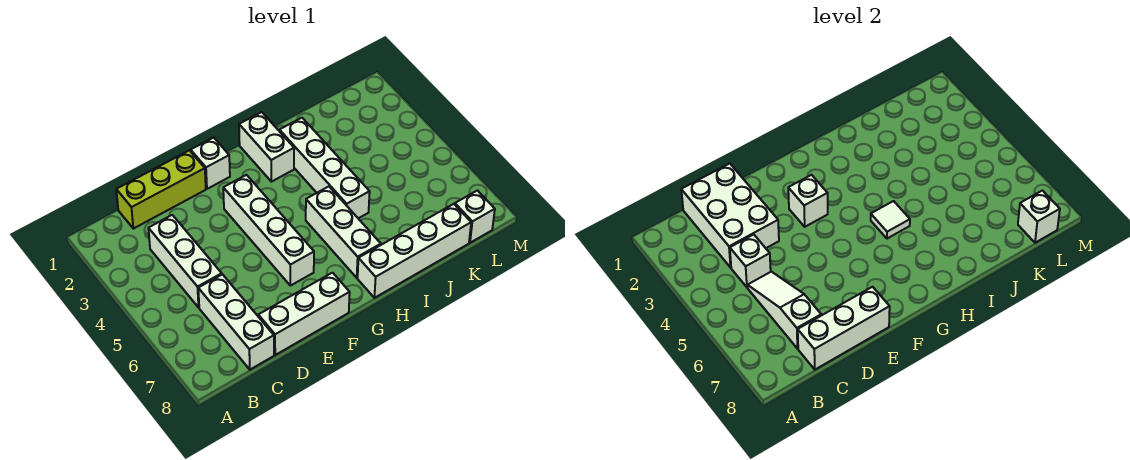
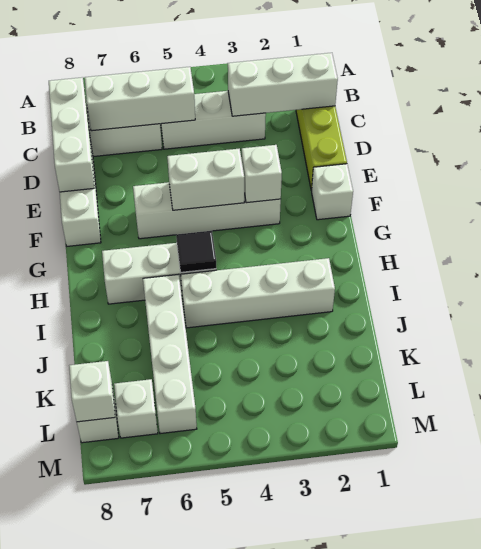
white 2x3 brick [681,163,779,267] -> white 1x3 brick [228,53,338,116]
white 1x1 brick [730,235,771,287] -> white 1x1 brick moved to [114,379,158,438]
white 1x3 slope [748,272,821,349] -> white 1x3 brick [85,67,195,131]
white 1x2 brick [239,112,294,182] -> white 1x2 brick moved to [167,149,244,210]
white 1x1 tile [871,201,910,239] -> black 1x1 tile [176,231,216,272]
white 1x4 brick [358,204,471,298] -> white 1x4 brick moved to [143,274,197,434]

